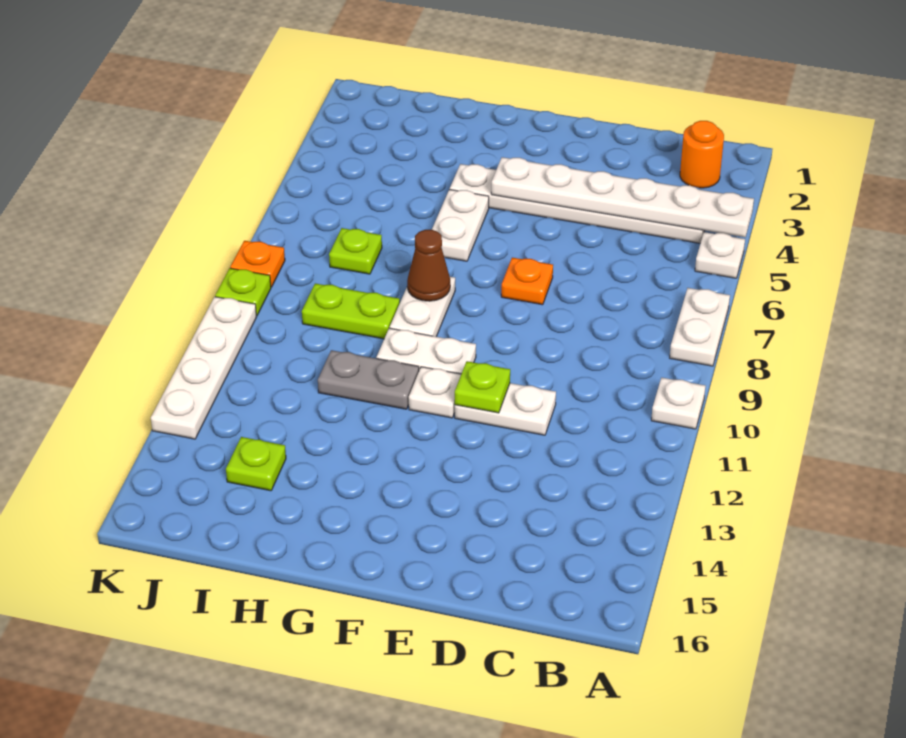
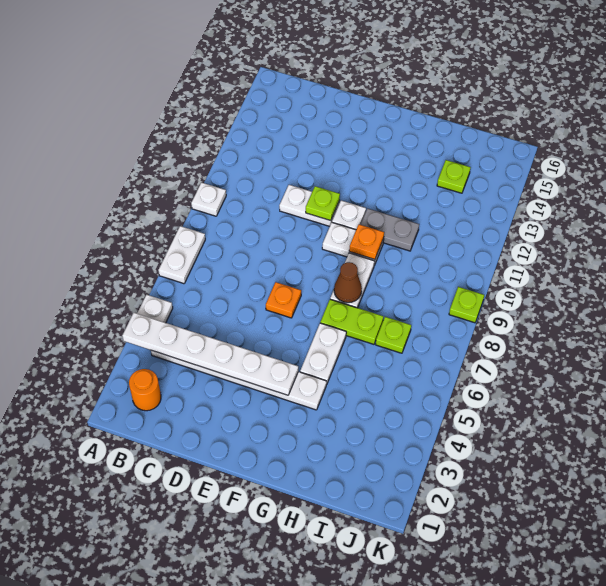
lime 1x2 plate [302,283,400,339] -> lime 1x2 plate moved to [320,299,383,344]
orange 1x1 plate [230,241,285,287] -> orange 1x1 plate moved to [349,225,384,260]
white 1x4 plate [151,297,257,439] -> none

